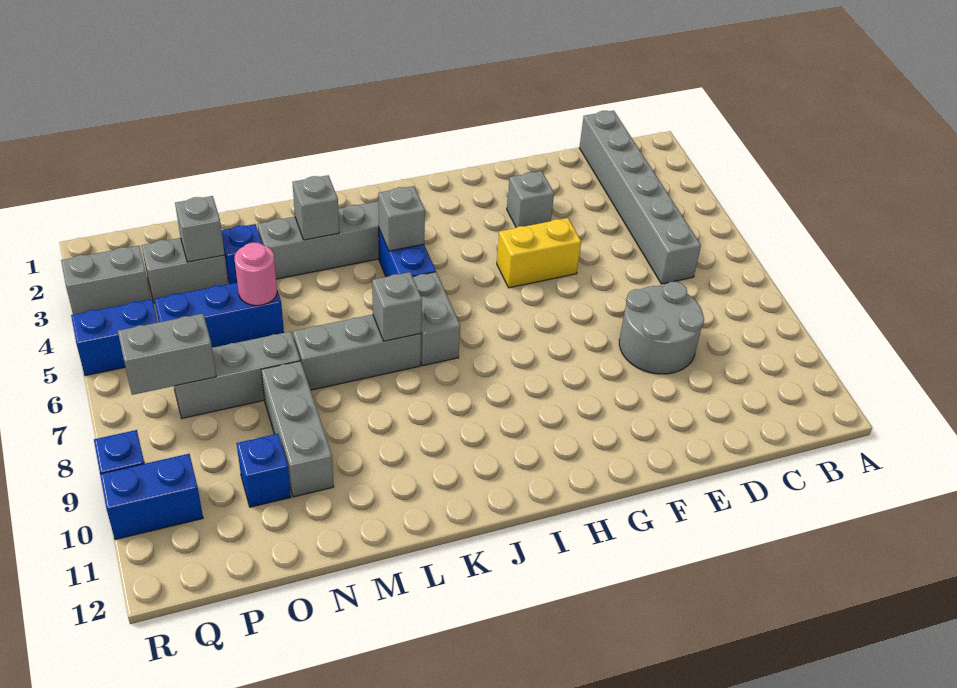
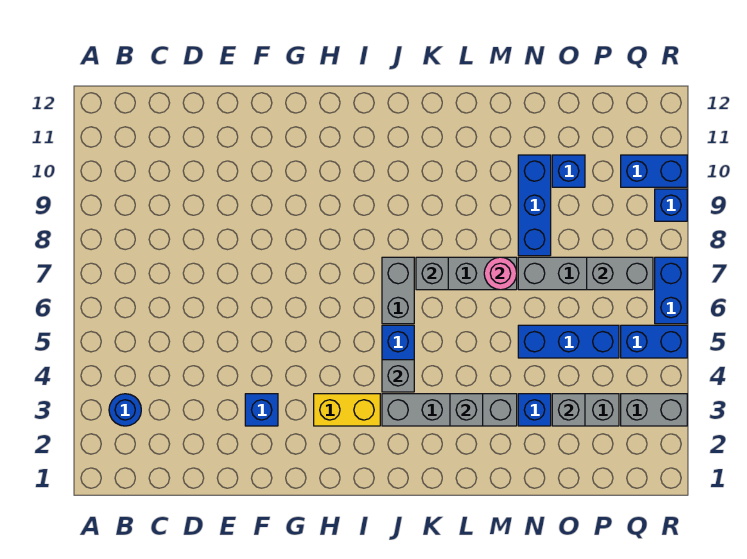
none -> blue 1x1 round brick [109,394,141,426]
grey 1x6 brick [579,111,701,284] -> none
grey 2x2 round brick [619,282,704,374] -> none
grey 1x1 brick [507,171,554,227] -> blue 1x1 brick [245,394,278,426]
yellow 1x2 brick [497,218,581,288] -> yellow 1x2 brick moved to [314,394,380,426]
pink 1x1 round brick [234,243,277,306] -> pink 1x1 round brick moved to [484,257,517,290]
grey 1x3 brick [261,361,334,497] -> blue 1x3 brick [518,155,551,256]
none -> blue 1x2 brick [655,257,687,324]

